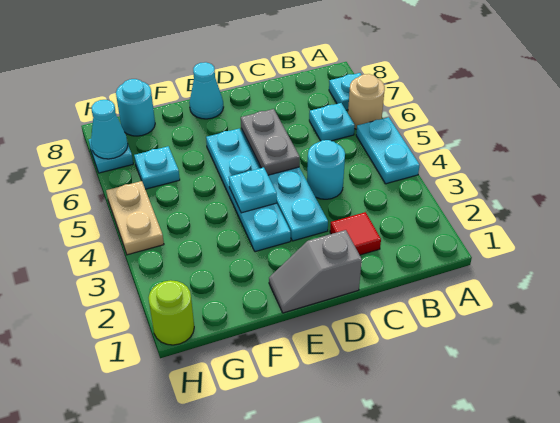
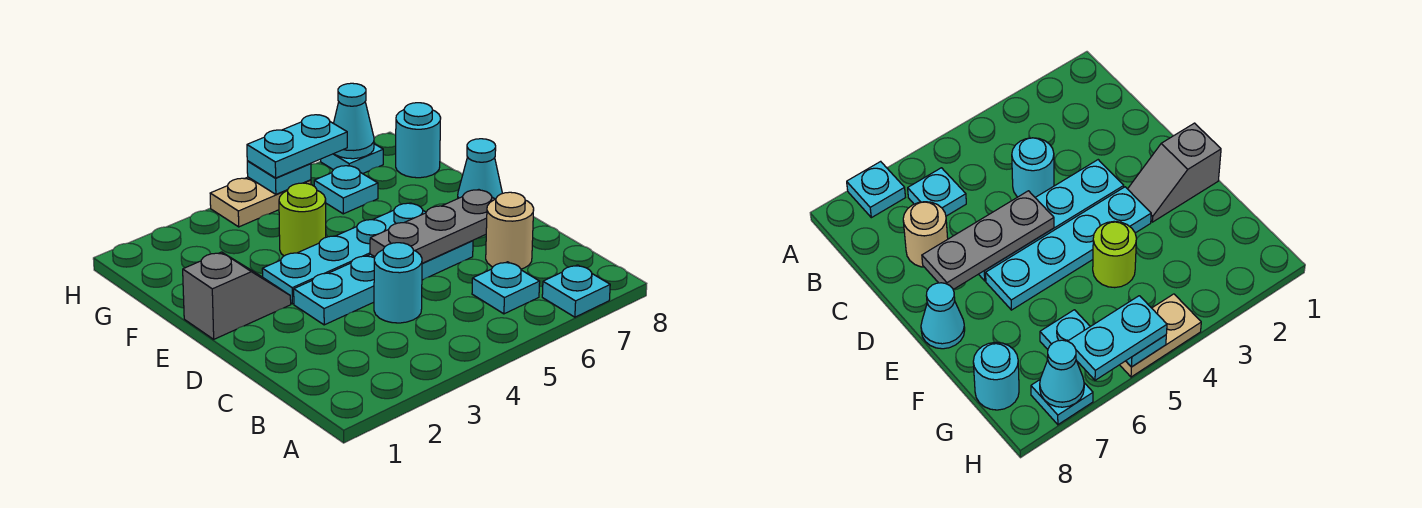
cyan 1x2 plate [356,117,420,184] -> cyan 1x2 plate moved to [247,115,347,178]
tan 1x1 round brick [348,74,385,129] -> tan 1x1 round brick moved to [486,192,534,269]
red 1x1 tile [330,212,381,255] -> none
grey 1x2 slope [269,230,362,313] -> grey 1x2 slope turned to [183,252,291,339]
grey 1x2 plate [241,109,300,175] -> grey 1x3 plate [370,190,495,263]
cyan 1x1 plate [229,167,277,213] -> cyan 1x1 plate moved to [247,161,311,194]
lime 1x1 round brick [149,280,194,345] -> lime 1x1 round brick moved to [279,183,326,256]

